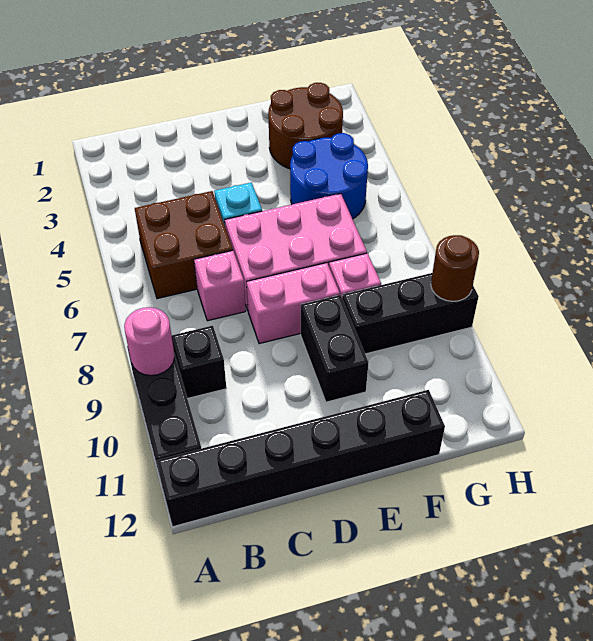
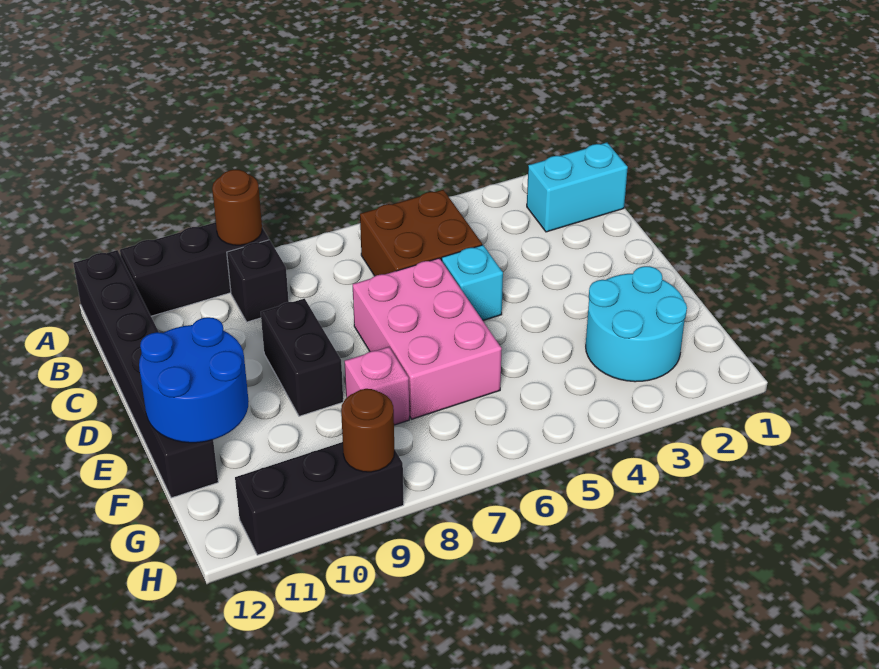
pink 1x1 round brick [124,307,175,376] -> brown 1x1 round brick [212,170,262,245]
none -> cyan 1x2 brick [527,143,628,232]
pink 1x1 brick [194,250,246,321] -> none
pink 1x2 brick [247,263,340,344] -> none
black 1x2 brick [301,295,369,402] -> black 1x2 brick turned to [261,299,343,416]
brown 2x2 round brick [268,83,343,169] -> cyan 2x2 round brick [586,266,687,382]
blue 2x2 round brick [290,133,368,219] -> blue 2x2 round brick moved to [139,317,249,443]
black 1x3 brick [342,273,479,354] -> black 1x3 brick turned to [235,442,404,555]

